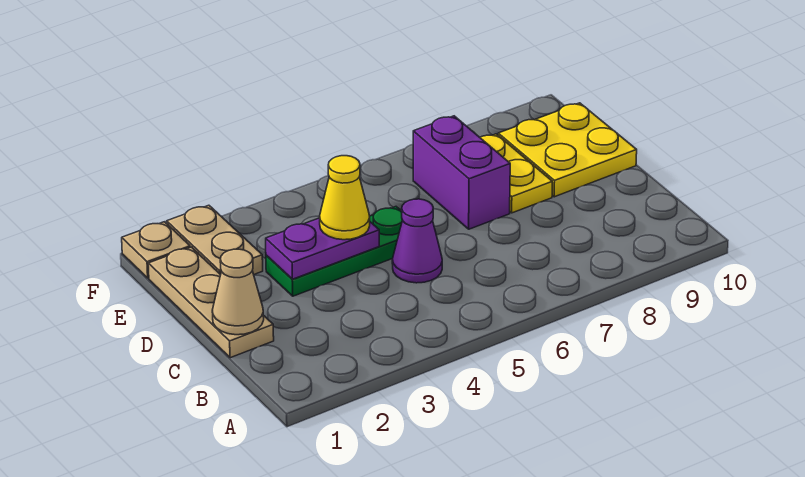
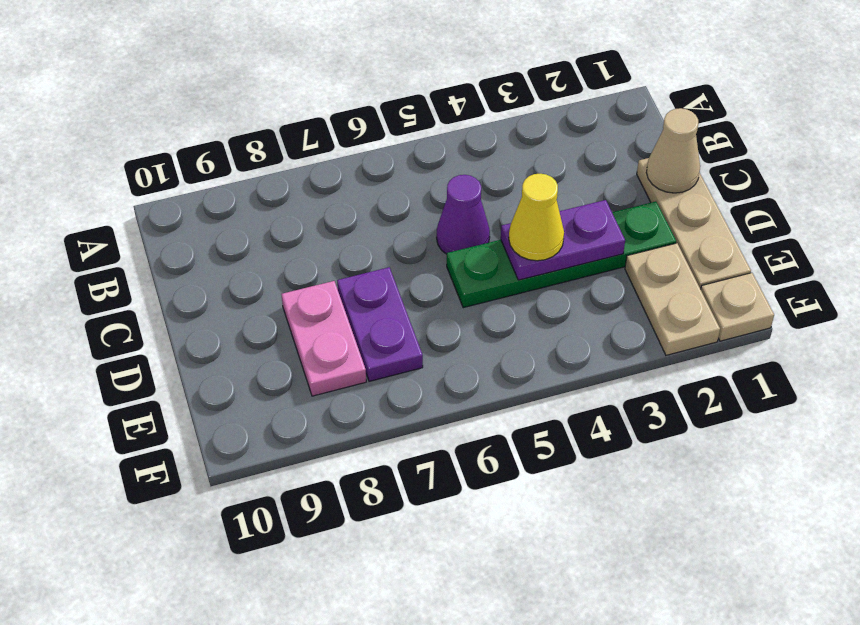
green 1x3 plate [266,207,402,296] -> green 1x4 plate [447,201,676,308]
purple 1x2 brick [413,116,510,229] -> purple 1x2 plate [337,267,423,381]
yellow 1x2 plate [480,134,552,213] -> pink 1x2 plate [281,281,366,396]
yellow 2x2 plate [498,103,637,197] -> none

